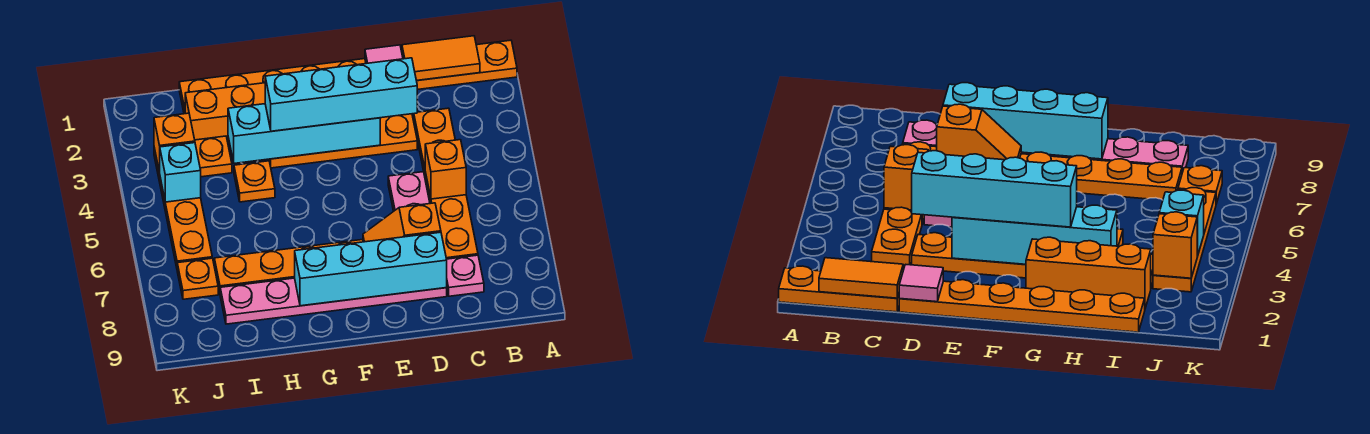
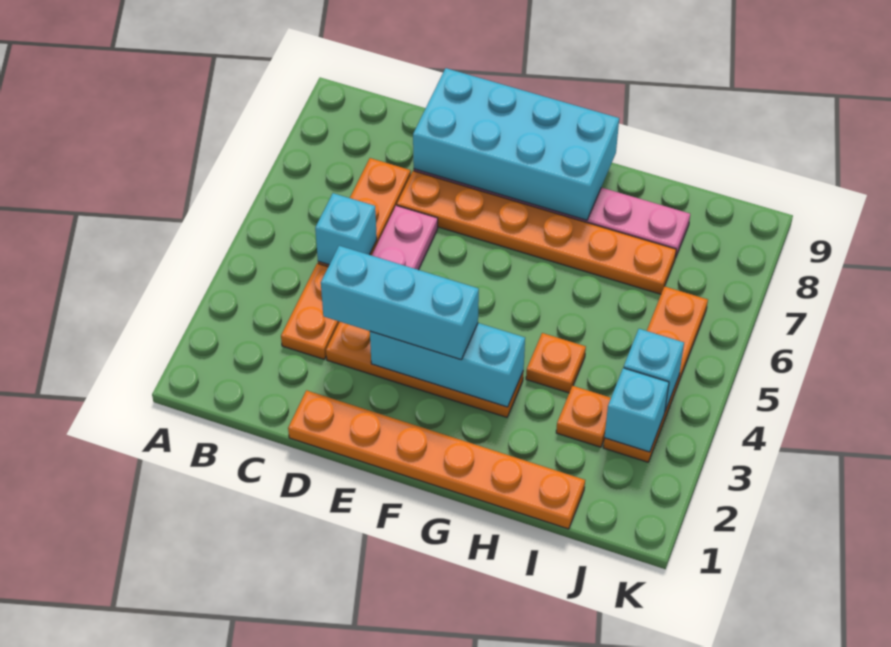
orange 1x3 plate [417,40,517,90] -> none
orange 1x2 tile [402,36,480,81] -> none
orange 1x1 brick [425,140,466,199] -> cyan 1x1 brick [315,193,377,265]
pink 1x1 plate [447,255,484,296] -> none
pink 1x1 tile [365,45,403,64] -> none
cyan 1x4 brick [265,58,417,131] -> cyan 1x3 brick [321,246,479,360]
orange 1x2 slope [363,203,441,242] -> none
cyan 1x4 brick [295,232,447,306] -> cyan 2x4 brick [413,68,619,220]
cyan 1x4 brick [228,104,380,163] -> cyan 1x3 brick [370,323,525,407]
orange 1x3 brick [185,83,265,143] -> none
orange 1x1 brick [154,113,195,172] -> cyan 1x1 brick [604,368,669,452]
orange 1x1 plate [177,258,218,299] -> none

